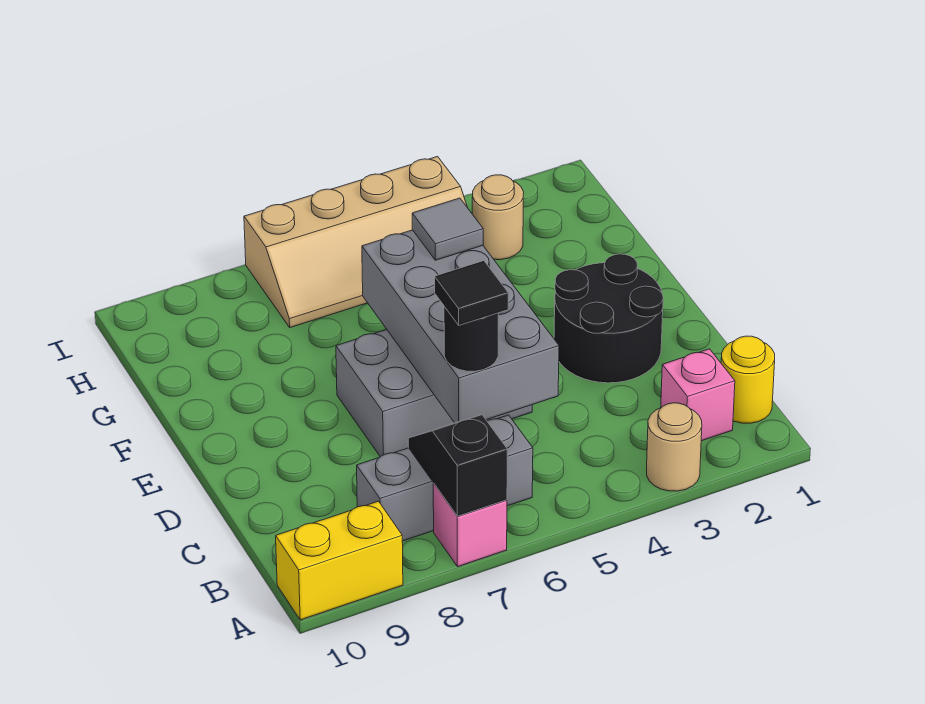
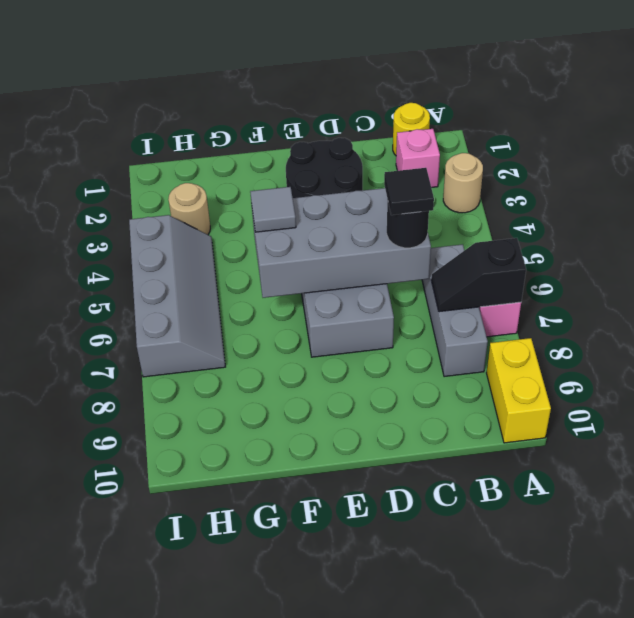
tan 2x4 slope [244,157,467,327] -> grey 2x4 slope [129,215,225,377]

